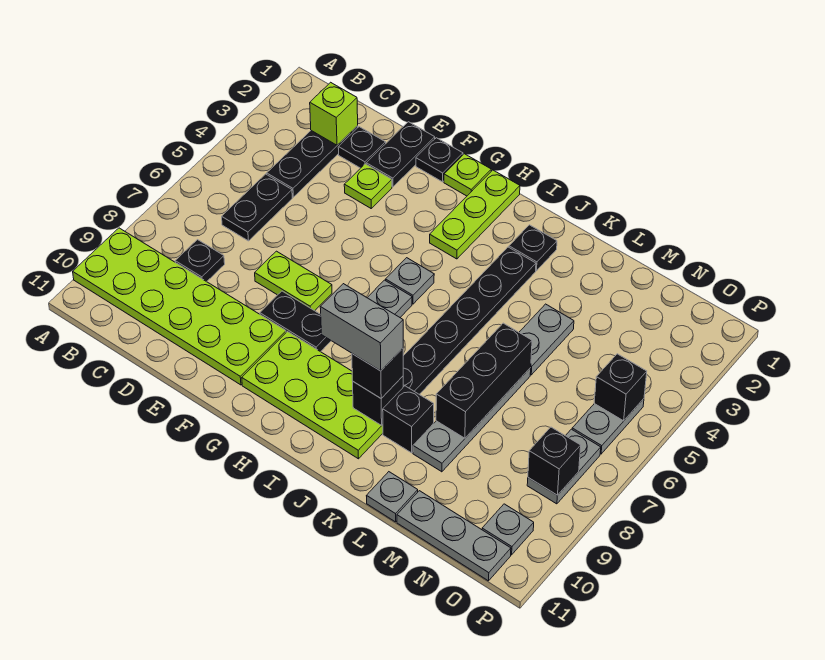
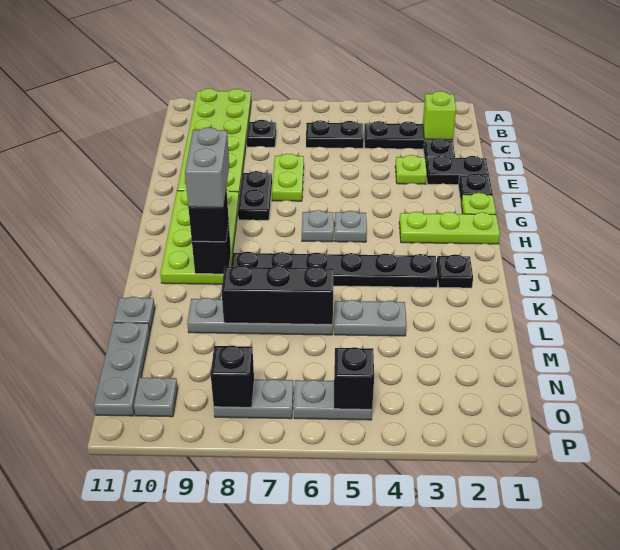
black 1x1 brick [383,386,434,453] -> none

